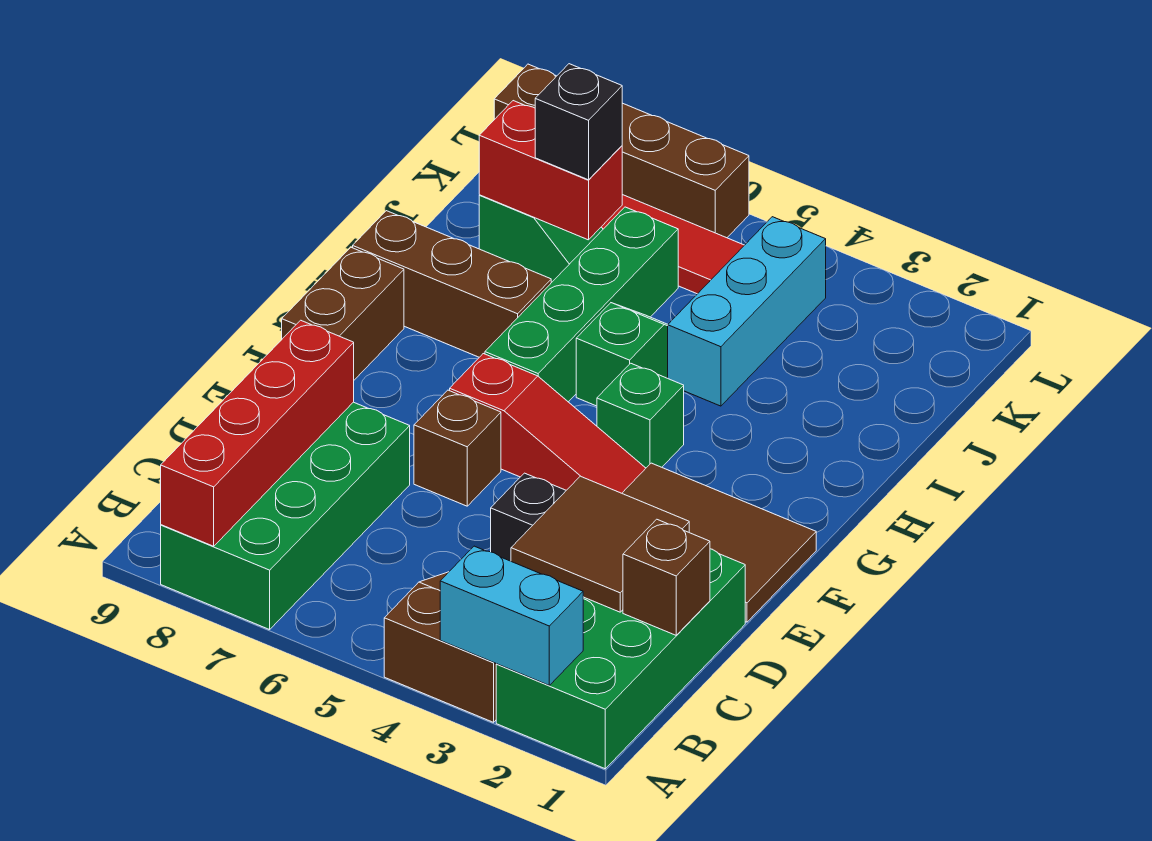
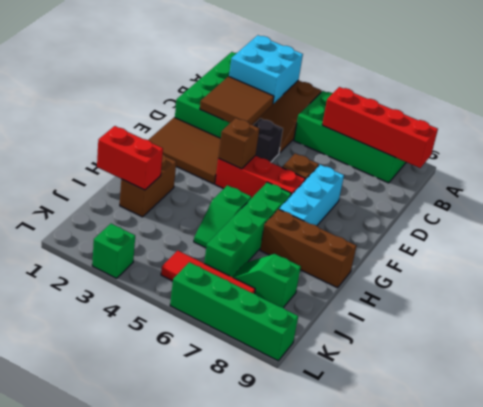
cyan 1x2 brick [440,546,583,685] -> cyan 2x2 brick [229,35,303,104]
green 2x4 brick [161,402,410,630] -> green 2x4 brick turned to [294,91,406,183]
red 1x4 brick [161,320,354,546] -> red 1x4 brick turned to [322,87,438,168]
brown 1x1 brick [623,519,710,635] -> brown 1x1 brick moved to [218,118,259,169]
red 1x3 slope [450,354,646,493] -> red 1x3 brick [215,156,305,198]
brown 1x2 brick [282,247,404,380] -> brown 1x2 brick moved to [120,154,176,217]
green 1x1 brick [597,363,684,468] -> green 1x1 brick moved to [92,224,135,278]
cyan 1x3 brick [668,217,826,406] -> cyan 1x3 brick moved to [279,165,344,226]
red 1x2 brick [479,101,622,240] -> red 1x2 brick moved to [97,126,163,190]
black 1x1 brick [535,64,622,180] -> none
brown 1x4 brick [494,64,749,238] -> green 1x4 brick [170,262,298,361]

